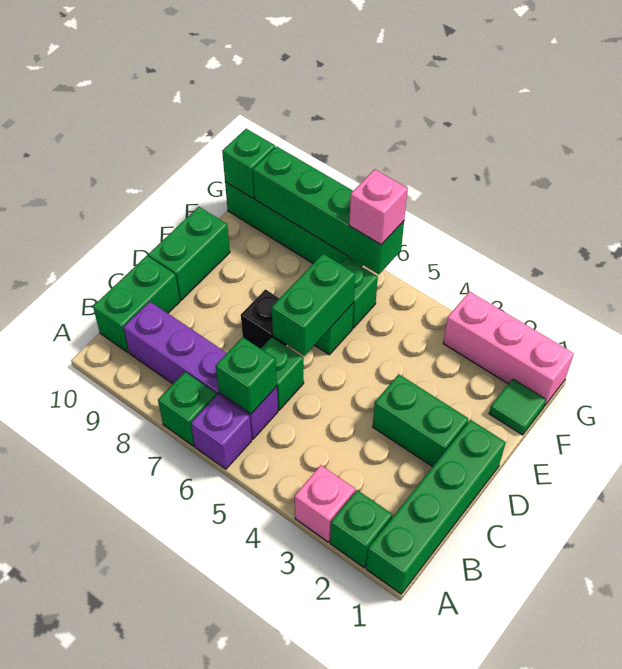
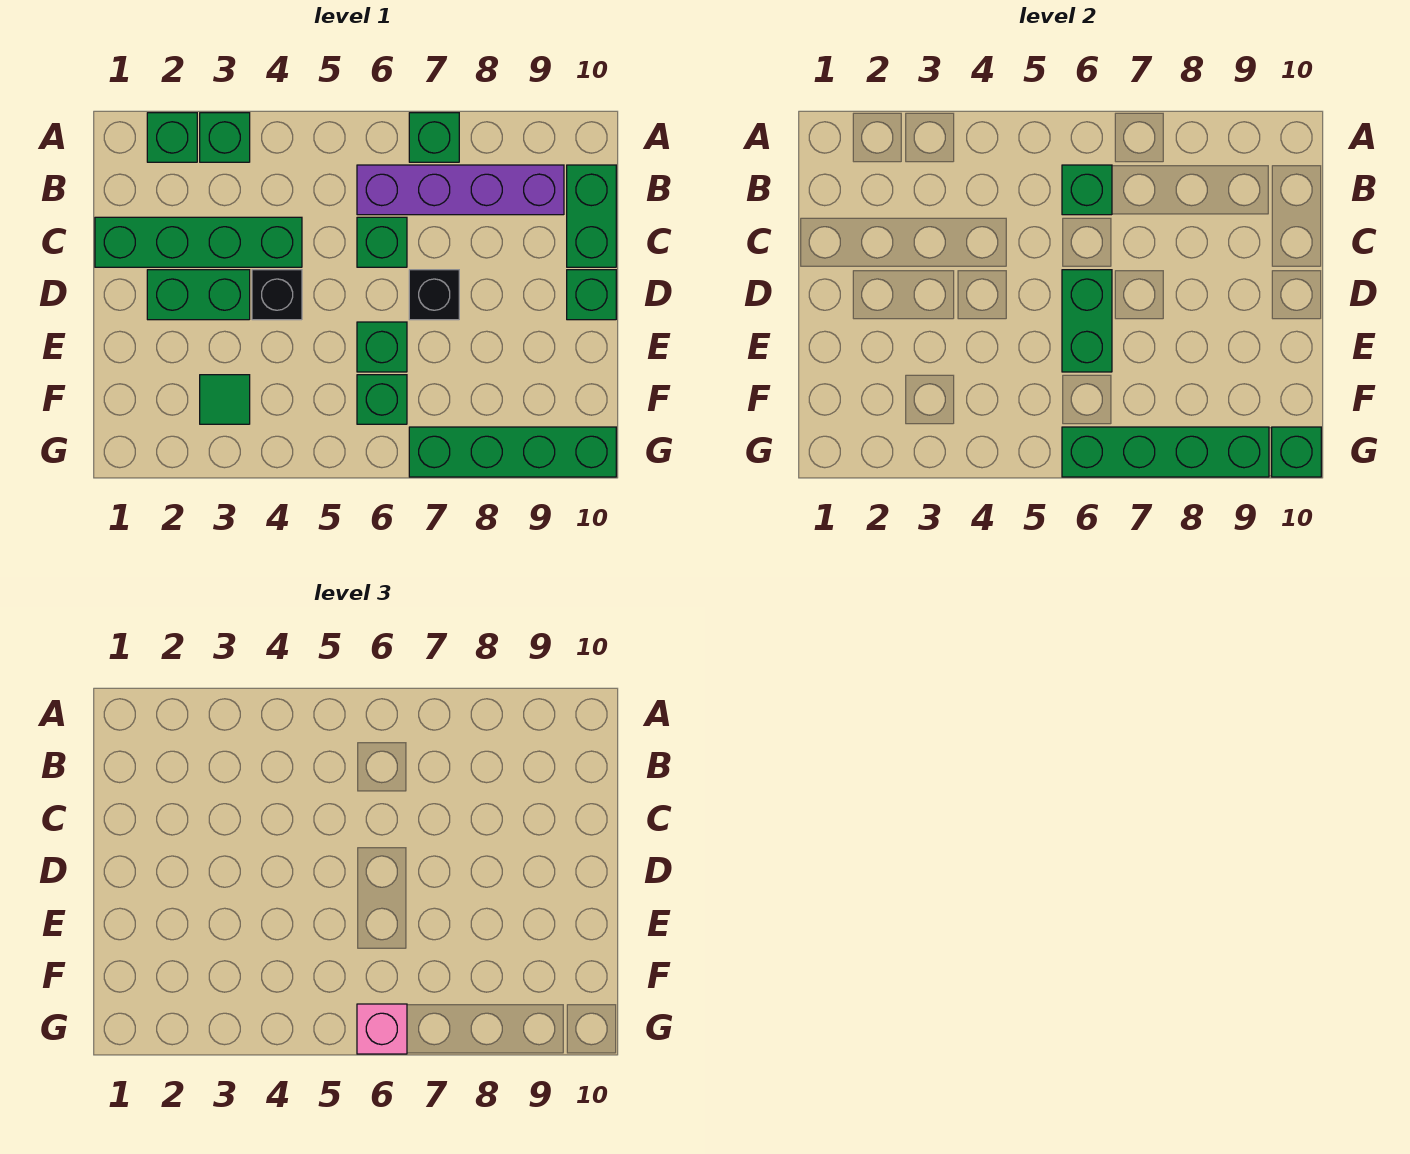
green 1x4 brick [366,420,506,594] -> green 1x4 brick turned to [95,217,302,267]
pink 1x1 brick [295,465,355,542] -> green 1x1 brick [200,113,250,162]
purple 1x1 brick [191,394,252,469] -> none
none -> black 1x1 brick [252,270,302,320]
green 1x2 brick [148,207,230,300] -> green 1x1 brick [567,270,616,320]
green 1x1 tile [489,379,546,435] -> green 1x1 tile moved to [200,375,250,424]
pink 1x3 brick [443,292,574,406] -> none

